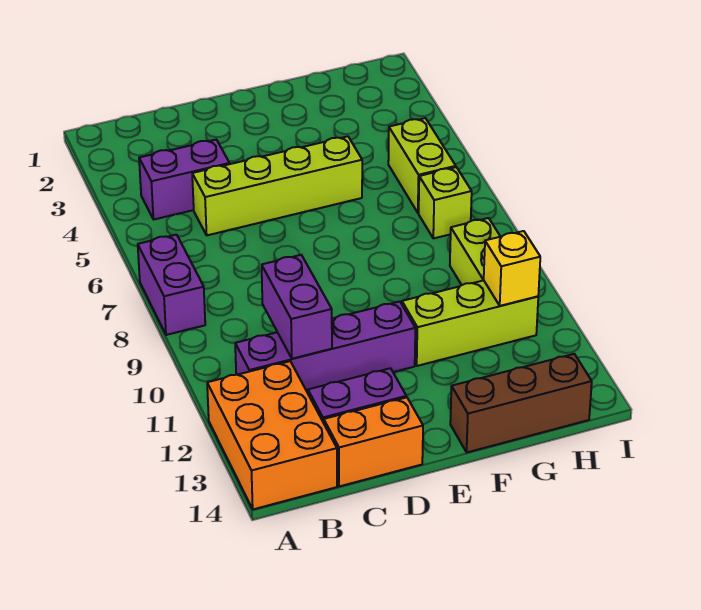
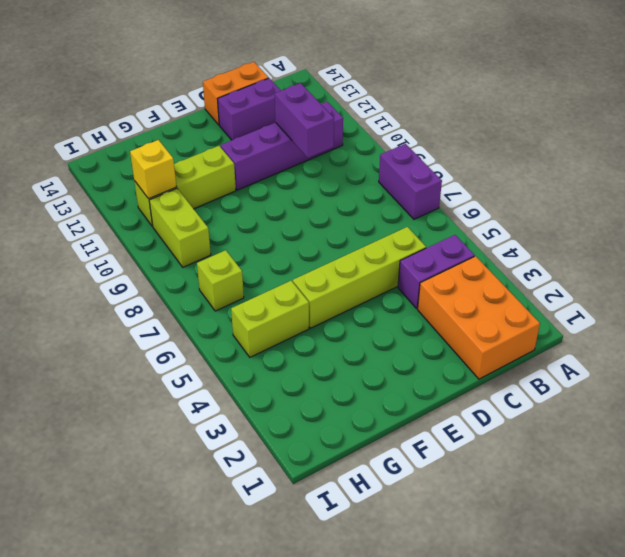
orange 2x3 brick [207,361,337,509] -> orange 2x3 brick moved to [418,256,540,379]
brown 1x3 brick [450,354,592,452] -> none
lime 1x2 brick [388,118,456,213] -> lime 1x2 brick turned to [231,281,309,357]

